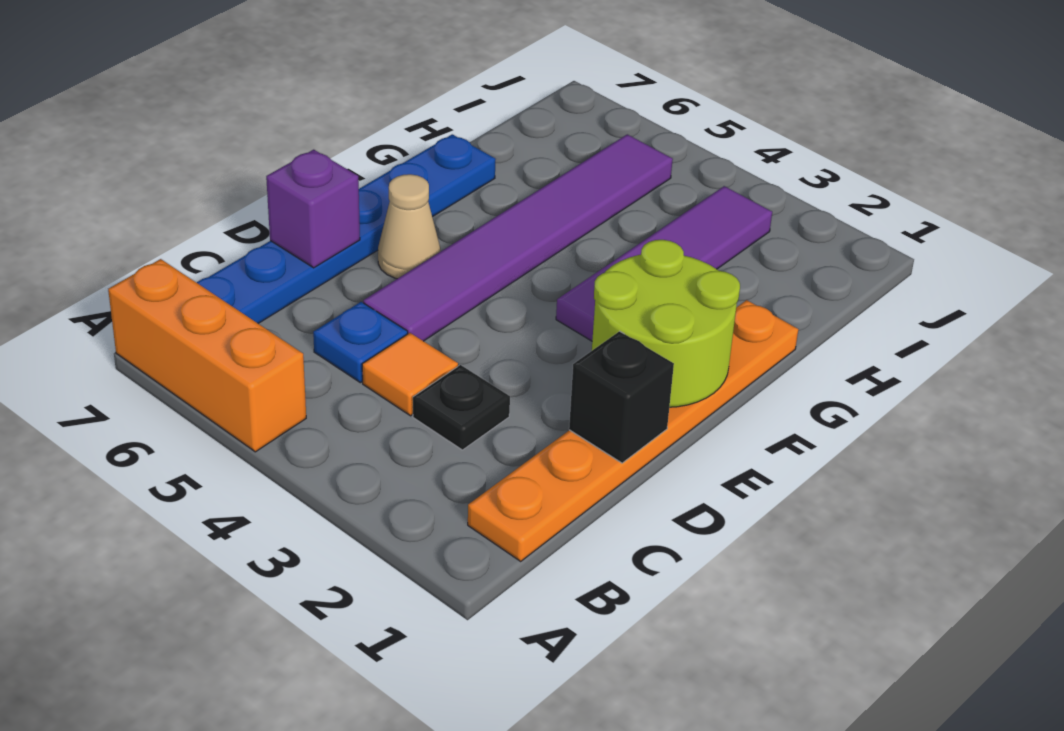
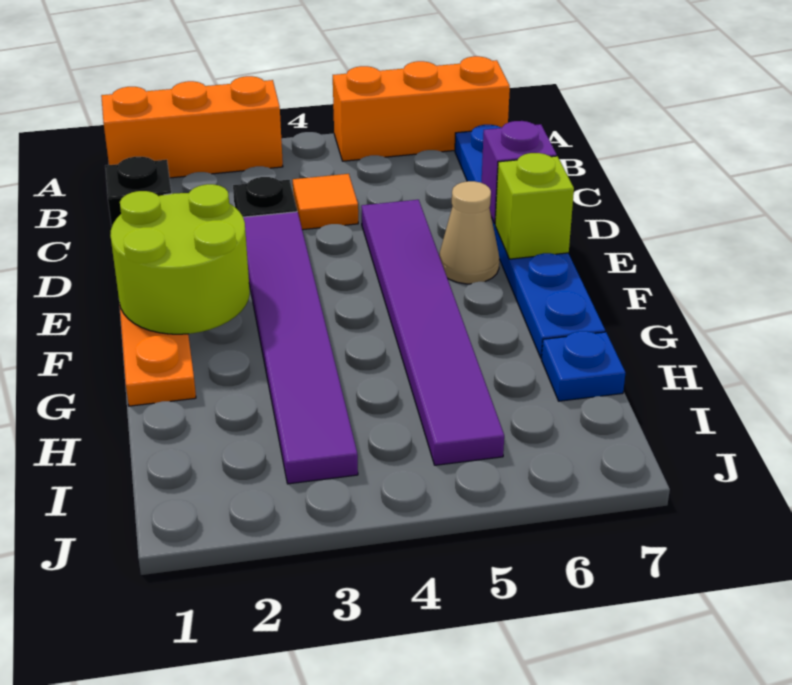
none -> orange 1x3 brick [101,76,283,178]
blue 1x1 plate [313,302,408,383] -> blue 1x1 plate moved to [541,331,625,401]
none -> lime 1x1 brick [495,153,574,259]
purple 1x4 tile [556,186,772,341] -> purple 1x6 tile [243,212,358,484]

